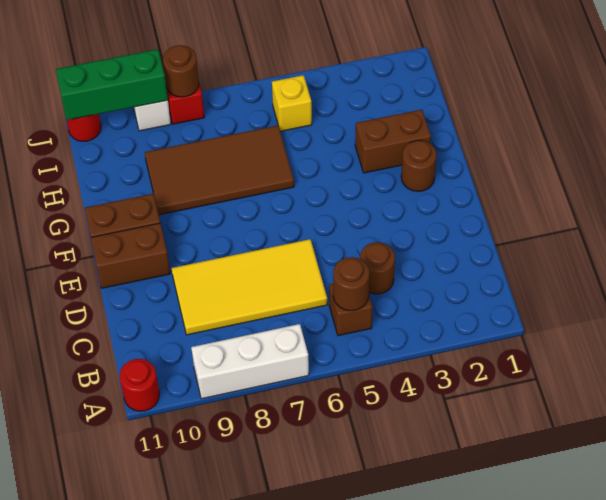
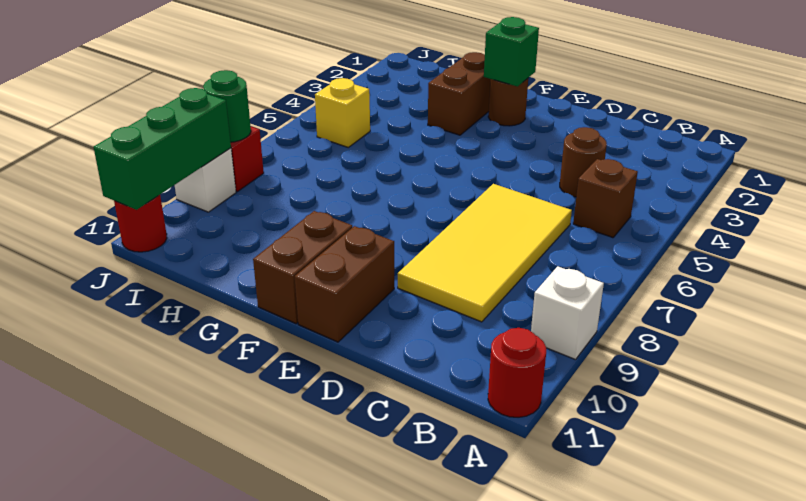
white 1x3 brick [191,324,309,399] -> white 1x1 brick [531,266,604,360]
brown 1x1 round brick [333,257,369,311] -> none
none -> green 1x1 brick [484,17,539,87]
brown 2x4 tile [145,125,294,215] -> none
brown 1x1 round brick [163,45,199,97] -> green 1x1 round brick [203,70,251,142]

